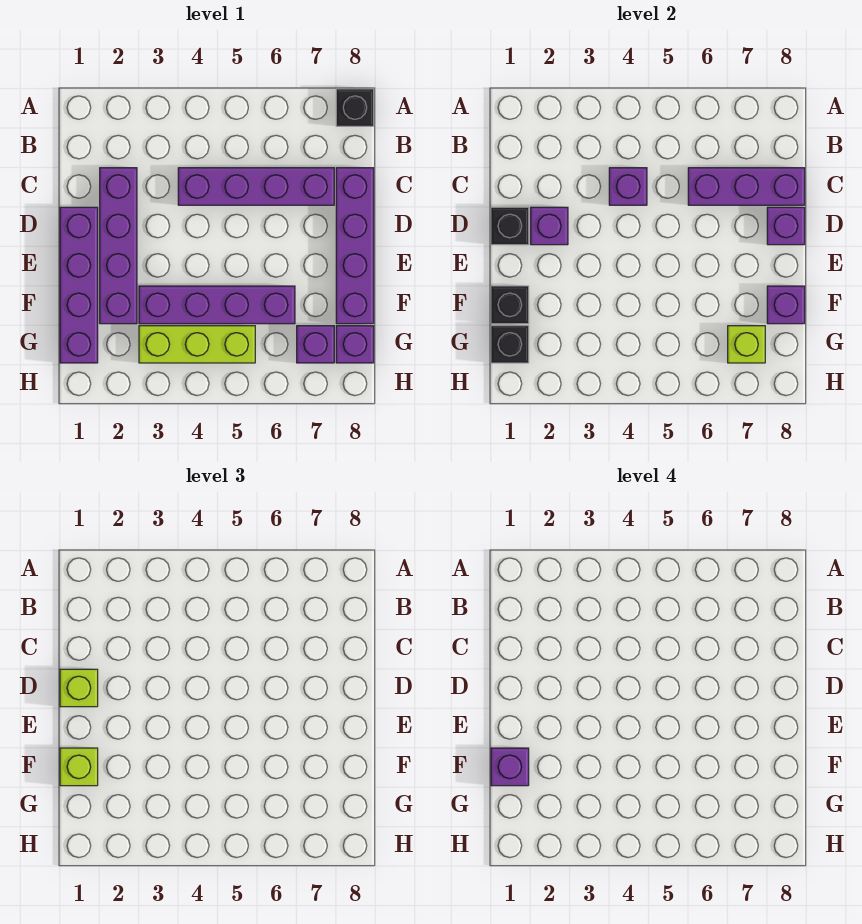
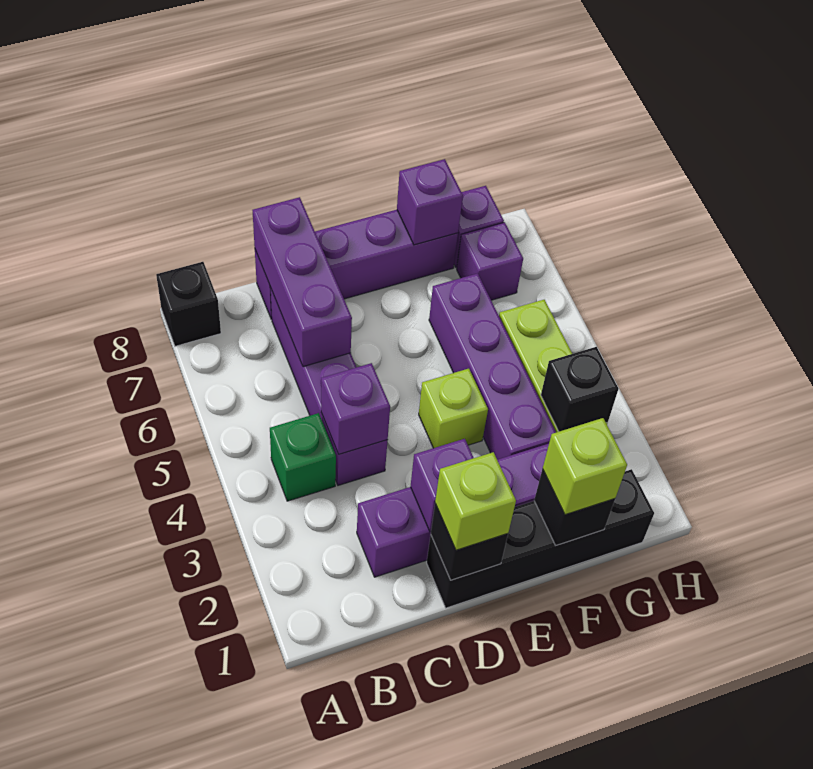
none -> green 1x1 brick [270,413,336,501]
purple 1x4 brick [60,207,98,363] -> black 1x4 brick [427,469,654,608]
purple 1x1 brick [767,207,805,245] -> none
purple 1x1 brick [491,748,529,786] -> none
black 1x1 brick [491,326,529,363] -> black 1x1 brick moved to [541,347,618,432]
lime 1x1 brick [728,326,765,363] -> lime 1x1 brick moved to [419,369,488,448]

